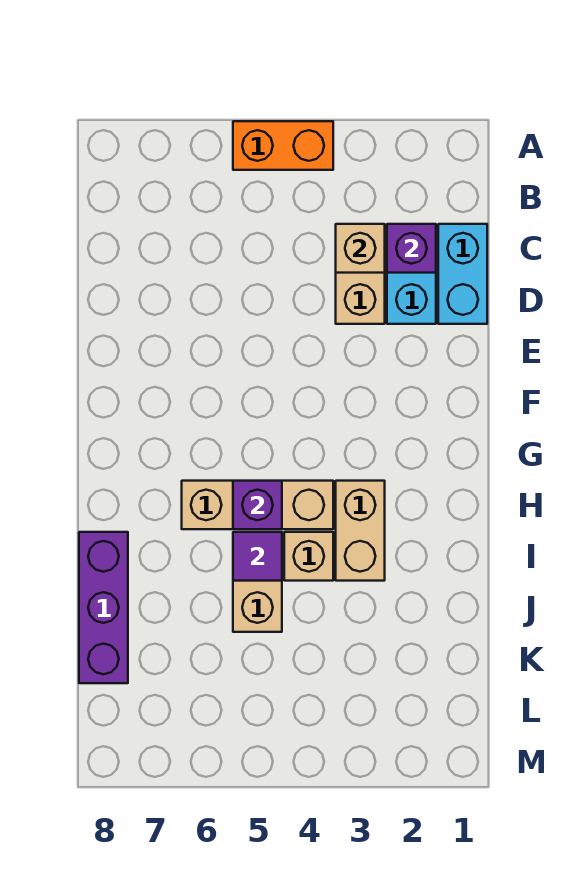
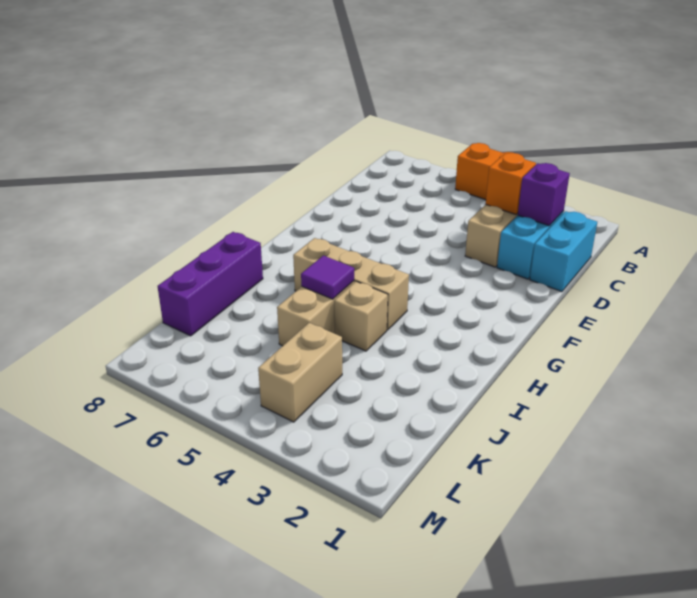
tan 1x1 brick [336,224,385,273] -> orange 1x1 brick [486,153,536,214]
tan 1x2 brick [336,481,385,581] -> tan 1x2 brick moved to [258,323,342,422]
purple 1x1 brick [233,481,282,529] -> none

